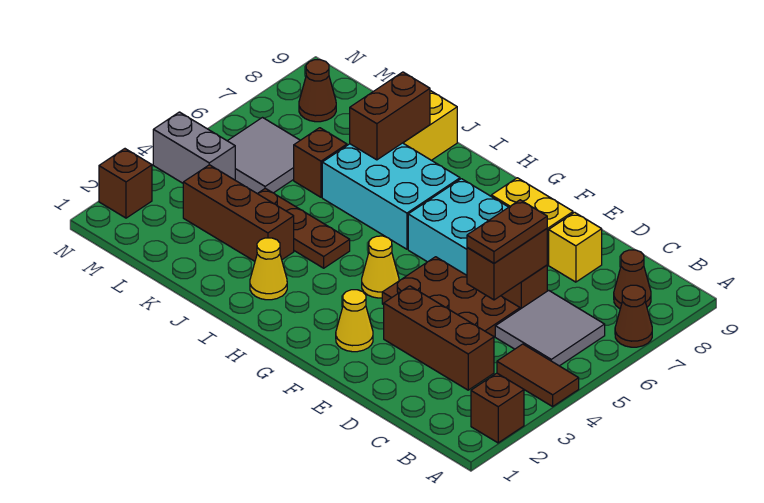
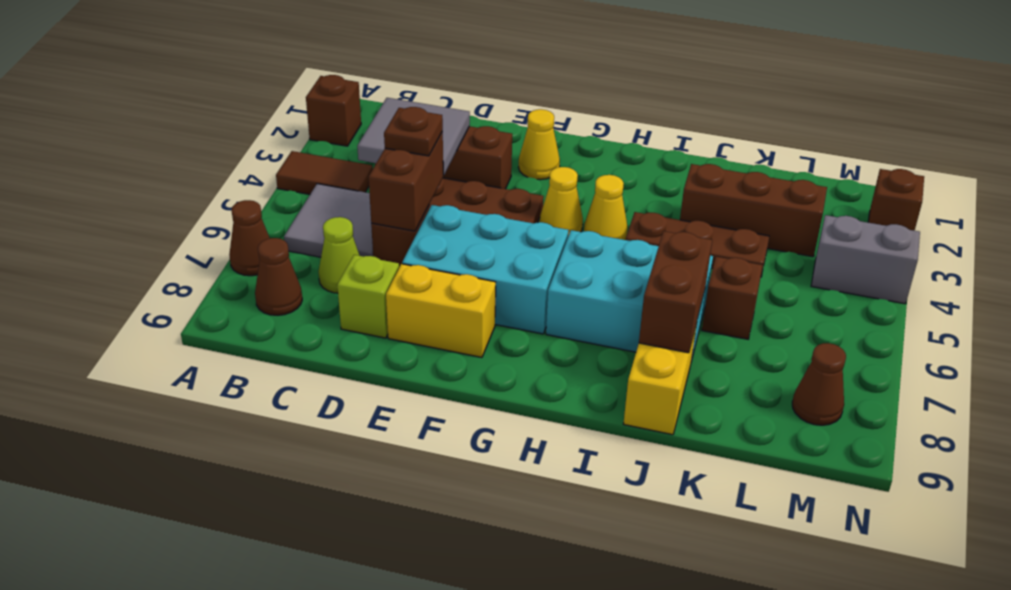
none -> lime 1x1 cone [318,217,359,293]
brown 1x2 plate [467,200,547,263] -> brown 1x1 plate [384,107,443,156]
yellow 1x1 brick [549,212,602,282] -> lime 1x1 brick [337,255,399,338]
yellow 1x1 cone [250,238,287,300] -> yellow 1x1 cone moved to [584,175,628,240]
grey 2x2 tile [228,118,300,194] -> grey 2x2 tile moved to [357,98,470,175]

